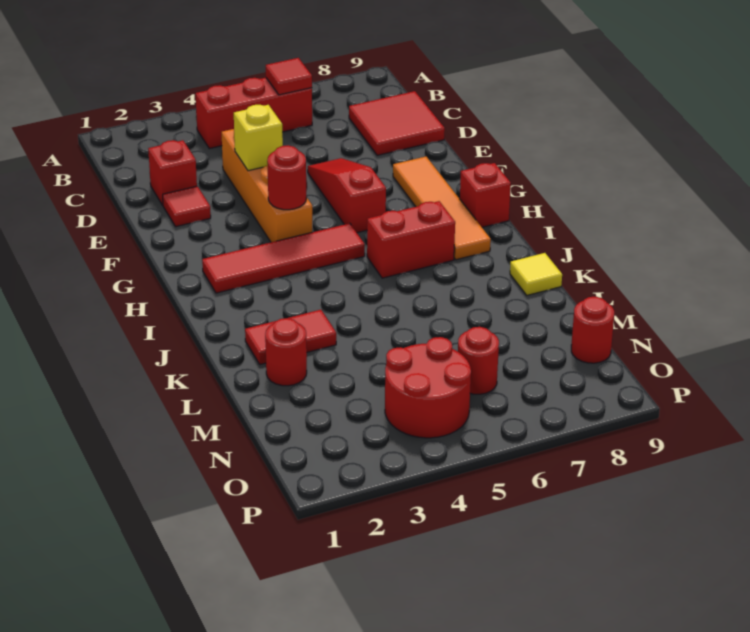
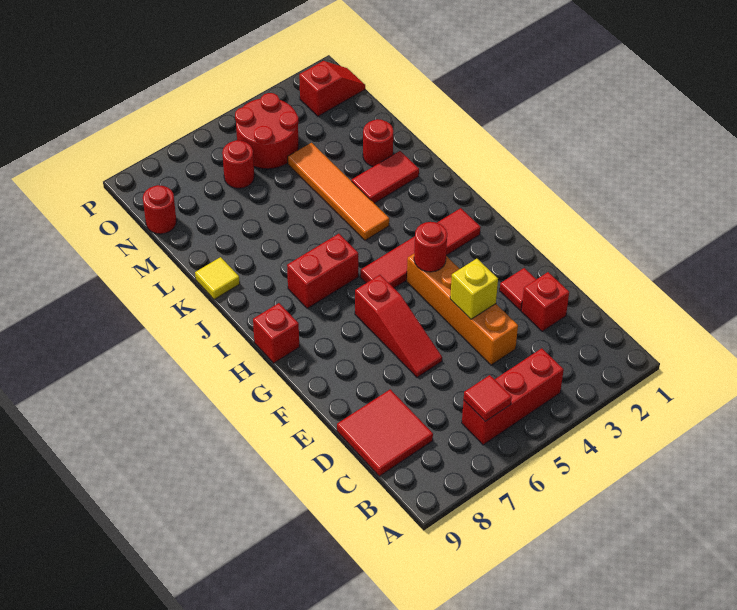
orange 1x4 tile [393,157,491,260] -> orange 1x4 tile moved to [288,143,389,240]
none -> red 1x2 slope [299,61,365,116]

